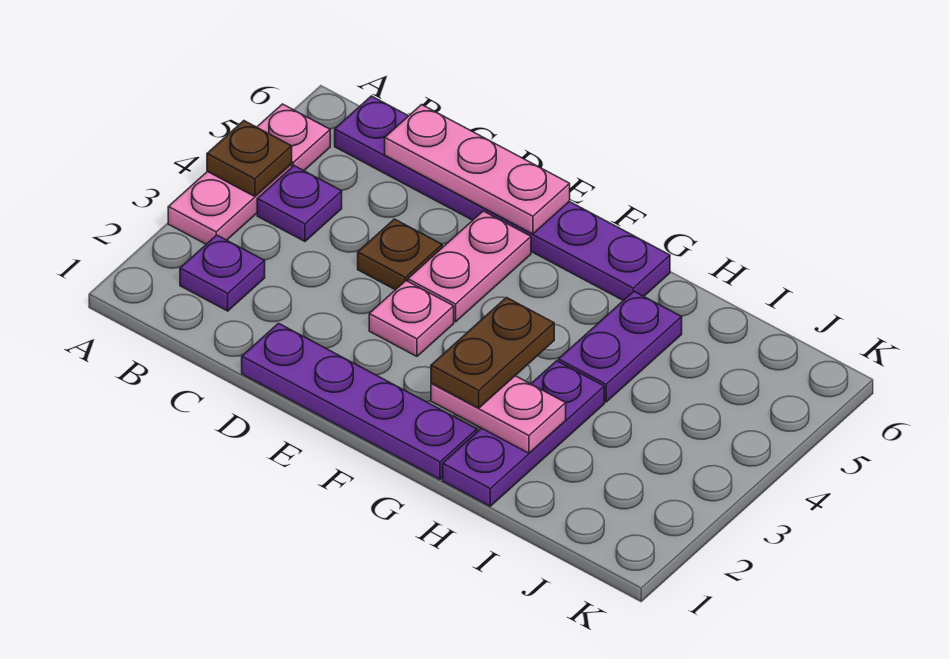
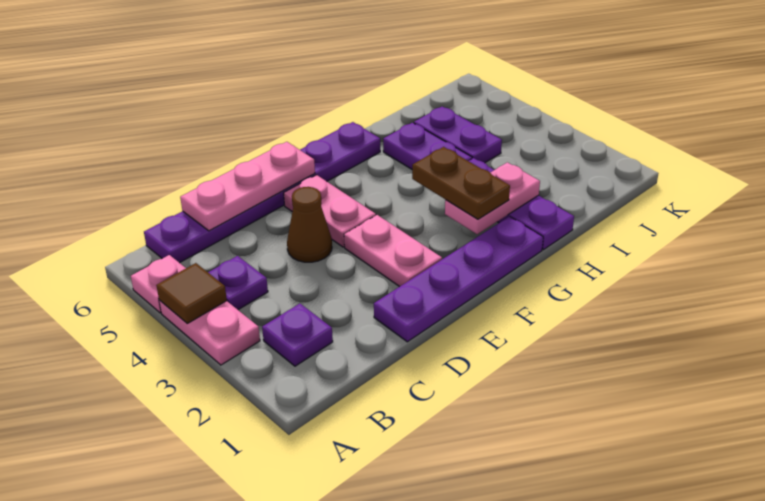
brown 1x1 plate [207,121,292,197] -> brown 1x1 tile [156,263,227,323]
brown 1x1 plate [358,219,442,290] -> brown 1x1 cone [287,187,332,262]
pink 1x1 plate [369,281,454,356] -> pink 1x2 plate [344,215,442,287]
none -> purple 1x2 plate [414,107,502,163]

